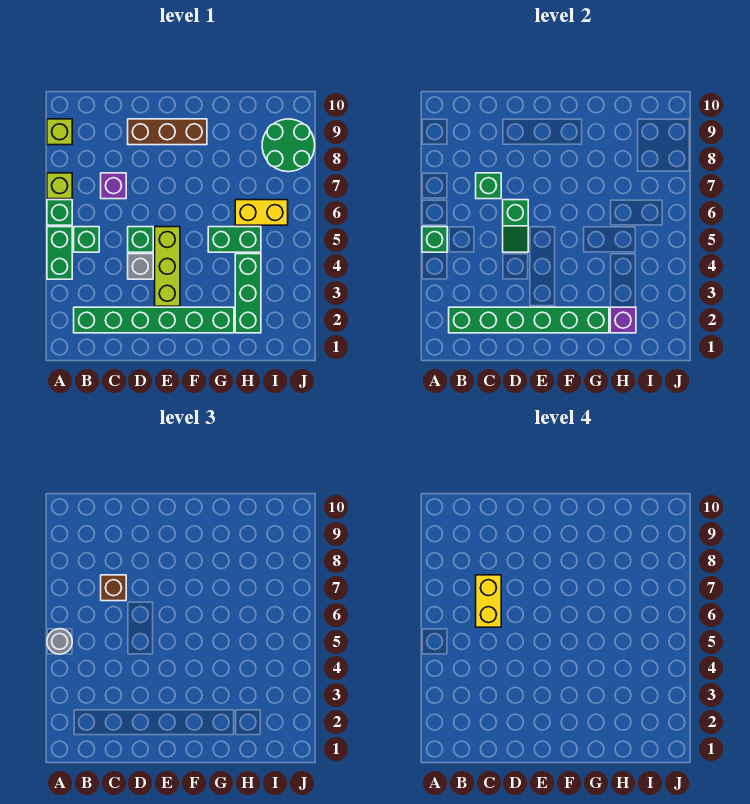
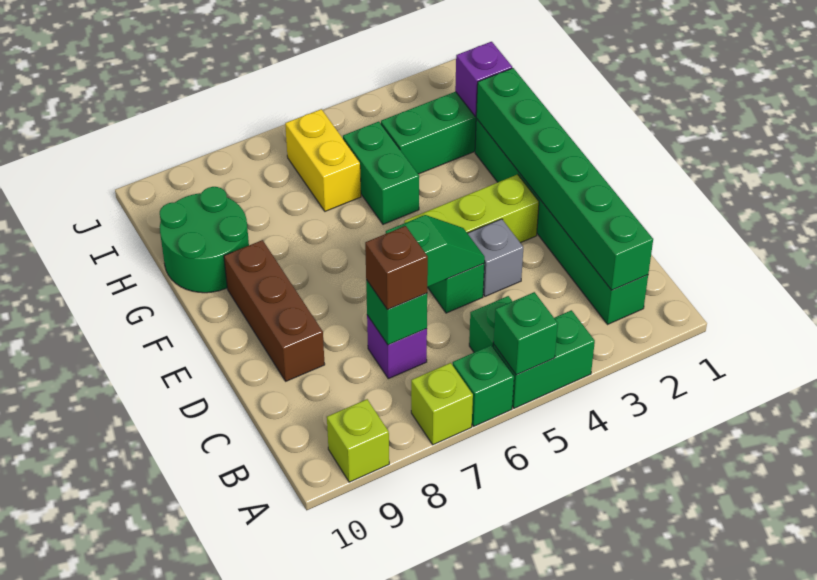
grey 1x1 round brick [47,629,72,654] -> none
yellow 1x2 brick [476,575,501,627] -> none
green 2x2 round brick [262,119,315,172] -> green 2x2 round brick moved to [160,187,249,293]

